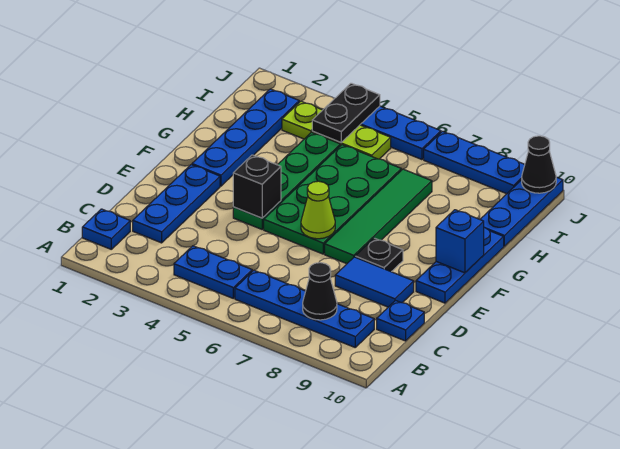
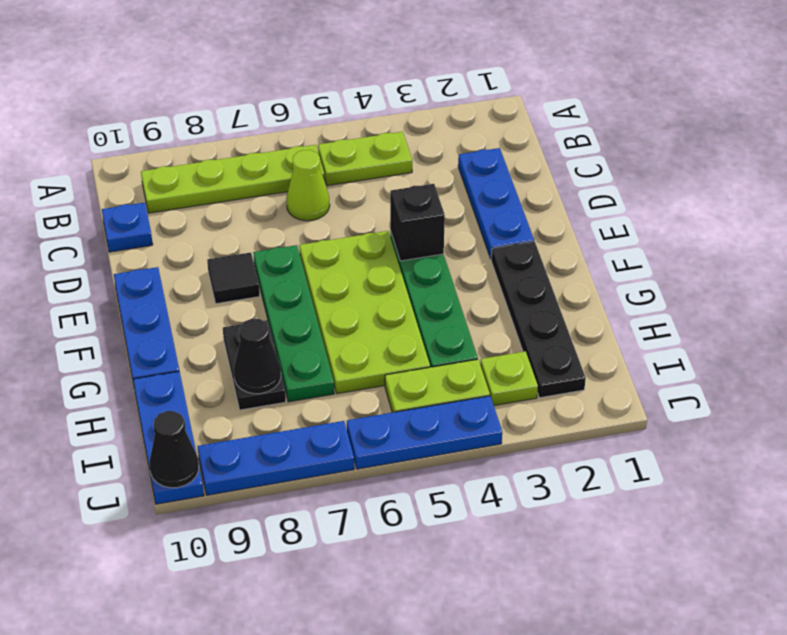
blue 1x1 plate [82,209,130,249] -> none
blue 1x2 plate [174,246,252,298] -> lime 1x2 plate [318,132,412,186]
blue 1x4 plate [235,270,374,347] -> lime 1x4 plate [141,145,324,213]
black 1x1 cone [303,263,337,320] -> black 1x1 cone moved to [234,319,281,394]
blue 1x2 tile [335,257,414,307] -> none
green 2x4 plate [264,145,401,254] -> lime 2x4 plate [299,231,430,394]
lime 1x1 cone [301,181,335,239] -> lime 1x1 cone moved to [286,150,330,221]
green 1x4 tile [325,169,432,264] -> green 1x4 plate [253,245,334,402]
black 1x1 plate [355,238,403,272] -> black 1x1 tile [207,253,260,304]
blue 1x4 plate [192,89,299,186] -> black 1x4 plate [491,242,586,398]
blue 1x1 brick [436,210,484,273] -> none
black 1x2 plate [312,83,380,143] -> black 1x2 plate moved to [223,320,286,410]

